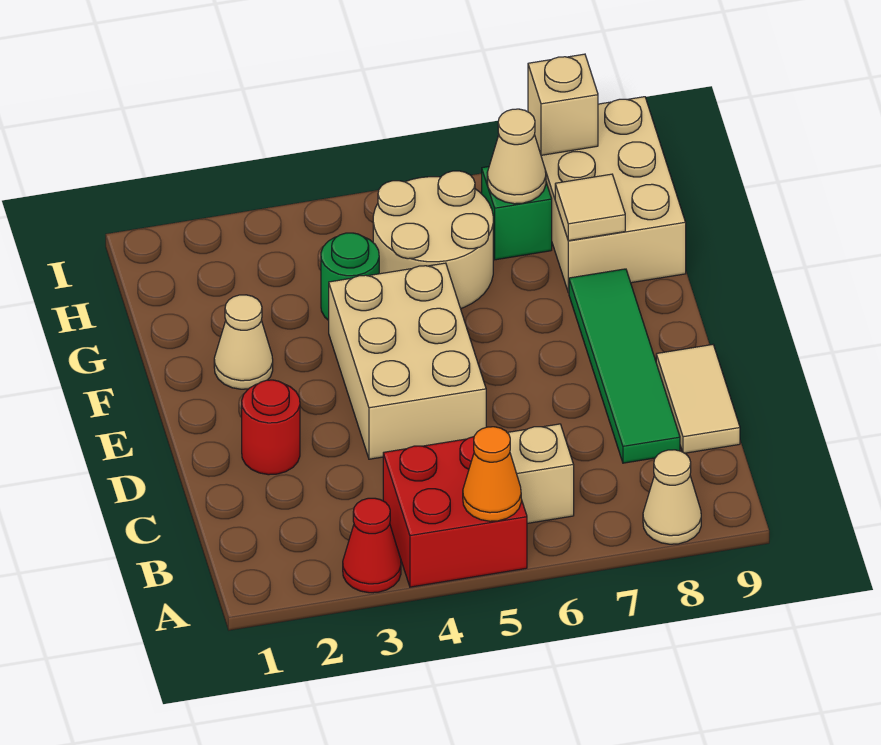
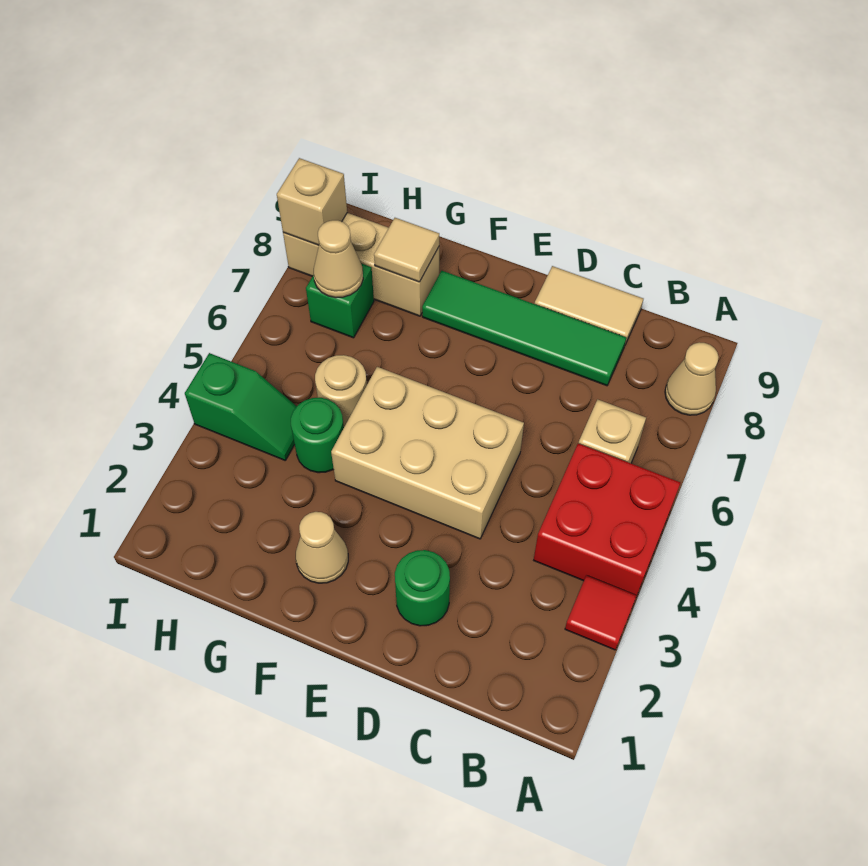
red 1x1 cone [343,498,401,593] -> red 1x1 tile [565,576,636,650]
orange 1x1 cone [463,427,521,521] -> none
red 1x1 round brick [242,380,300,475] -> green 1x1 round brick [395,550,450,626]
tan 2x2 round brick [373,171,493,309] -> tan 1x1 round brick [315,355,367,427]
tan 2x3 brick [541,97,686,293] -> tan 1x3 brick [283,213,439,316]
none -> green 1x2 slope [185,353,297,460]

